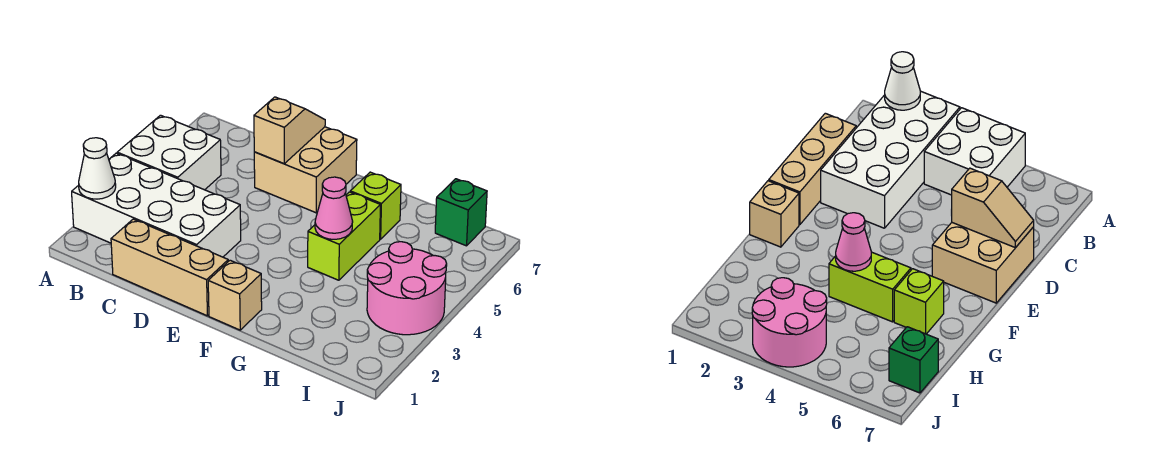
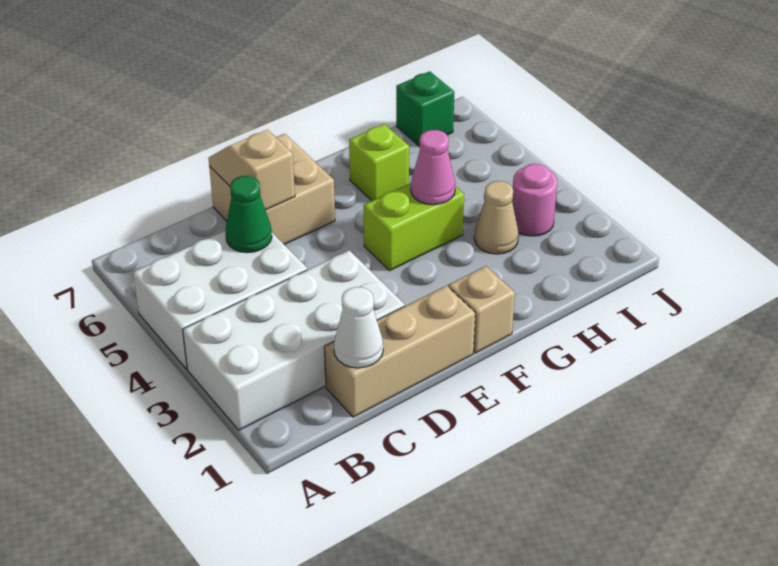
white 1x1 cone [79,138,116,199] -> white 1x1 cone moved to [334,287,383,368]
white 2x2 brick [117,115,221,190] -> white 2x3 brick [133,231,307,369]
none -> green 1x1 cone [225,176,272,253]
lime 1x2 brick [308,192,380,280] -> lime 1x2 brick turned to [363,183,464,271]
none -> tan 1x1 cone [474,181,519,254]
pink 2x2 round brick [367,242,447,335] -> pink 1x1 round brick [512,164,557,236]

